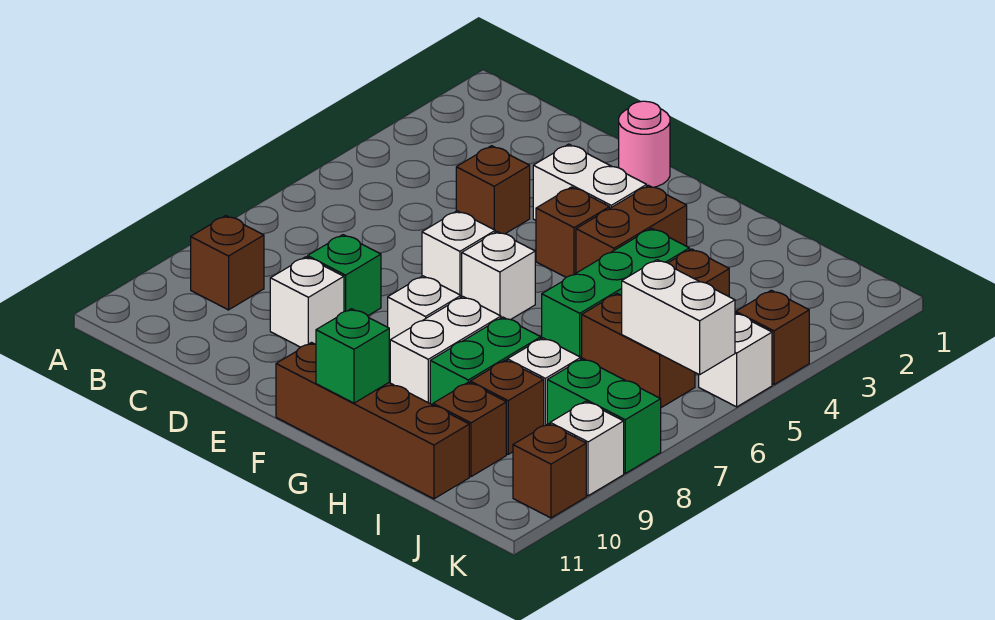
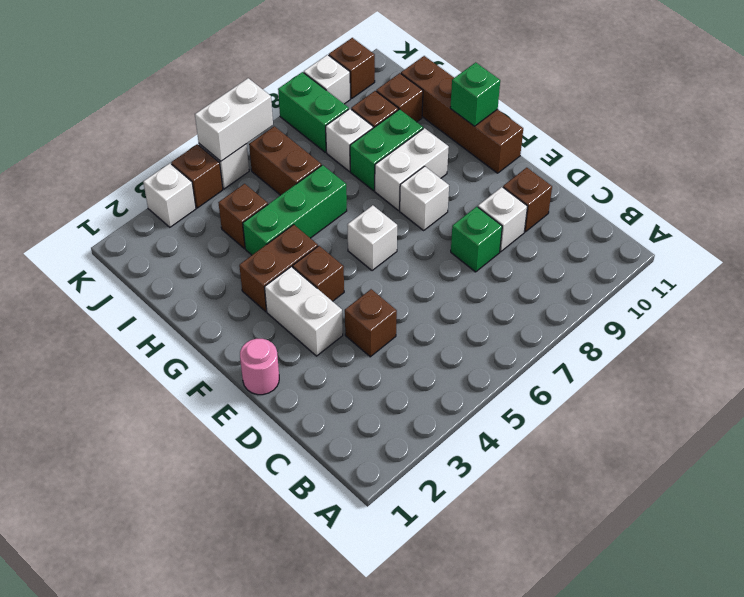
brown 1x1 brick [191,216,264,310] -> brown 1x1 brick moved to [503,168,552,232]
white 1x1 brick [422,211,495,297] -> white 1x1 brick moved to [143,163,196,227]
white 1x2 brick [622,260,735,375] -> white 1x2 brick turned to [195,78,273,161]

